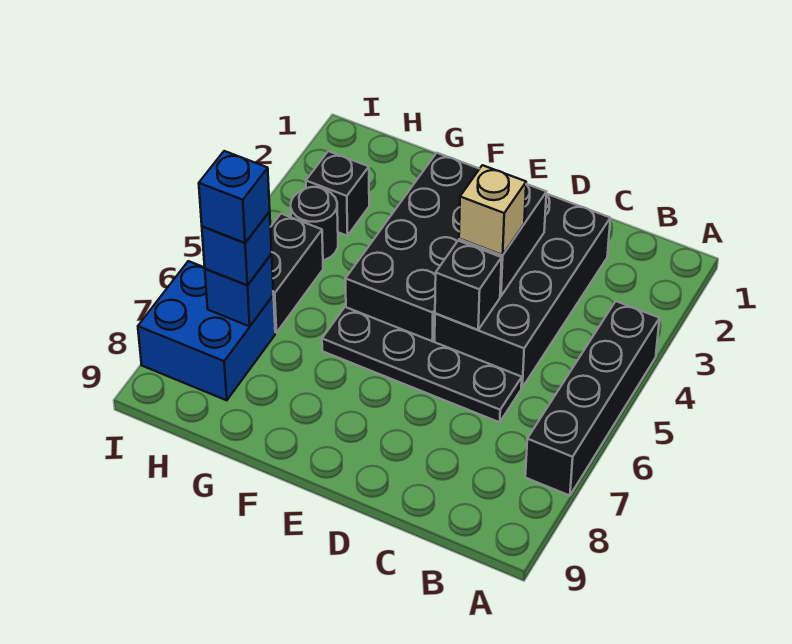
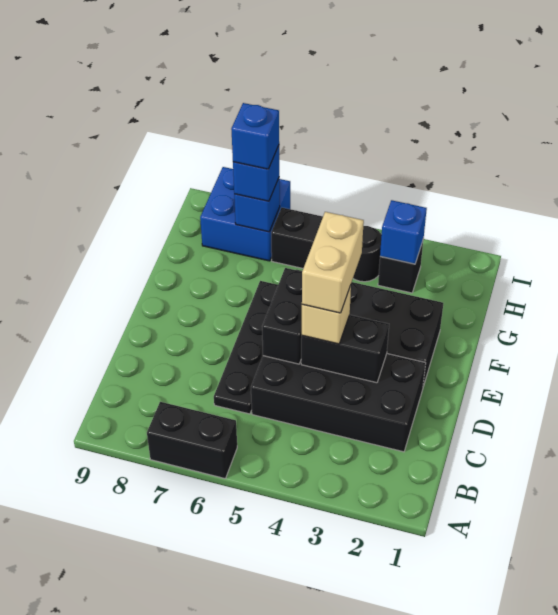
black 1x4 brick [525,301,660,496] -> black 1x2 brick [147,402,237,479]
none -> tan 1x2 brick [302,212,364,313]
black 1x1 brick [435,241,502,330] -> black 1x2 brick [262,268,302,364]
none -> blue 1x1 brick [380,200,427,264]

